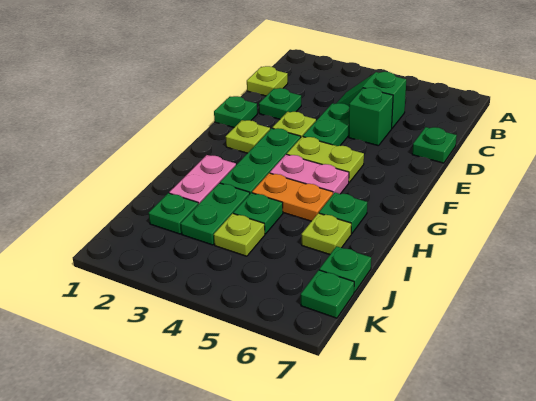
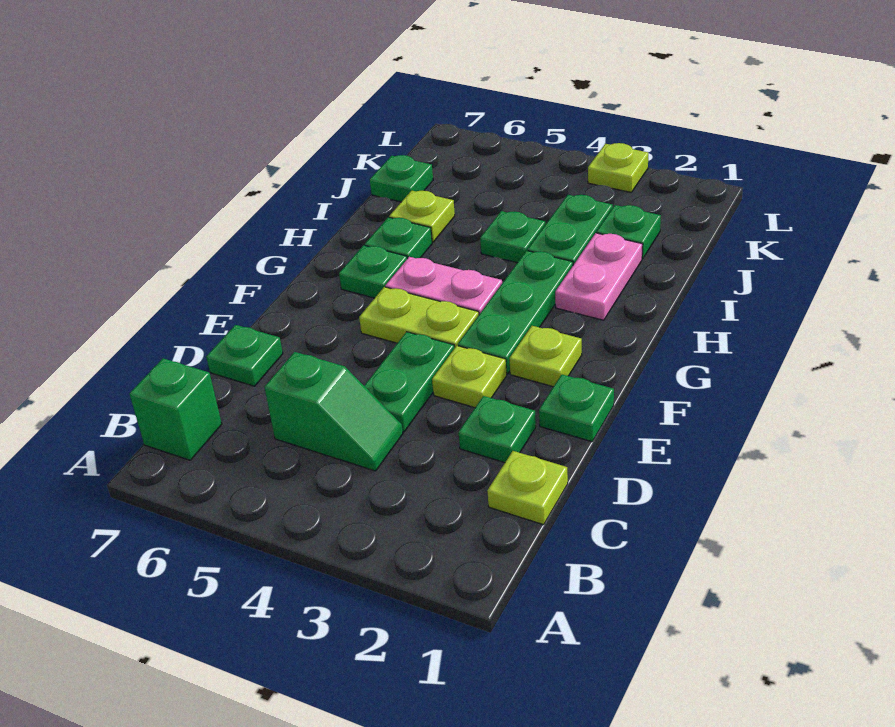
green 1x1 brick [349,88,393,146] -> green 1x1 brick moved to [130,358,222,460]
orange 1x2 plate [252,173,333,221] -> none
lime 1x1 plate [214,213,265,256] -> lime 1x1 plate moved to [588,143,648,192]
green 1x1 plate [301,270,354,318] -> green 1x1 plate moved to [339,245,407,298]

